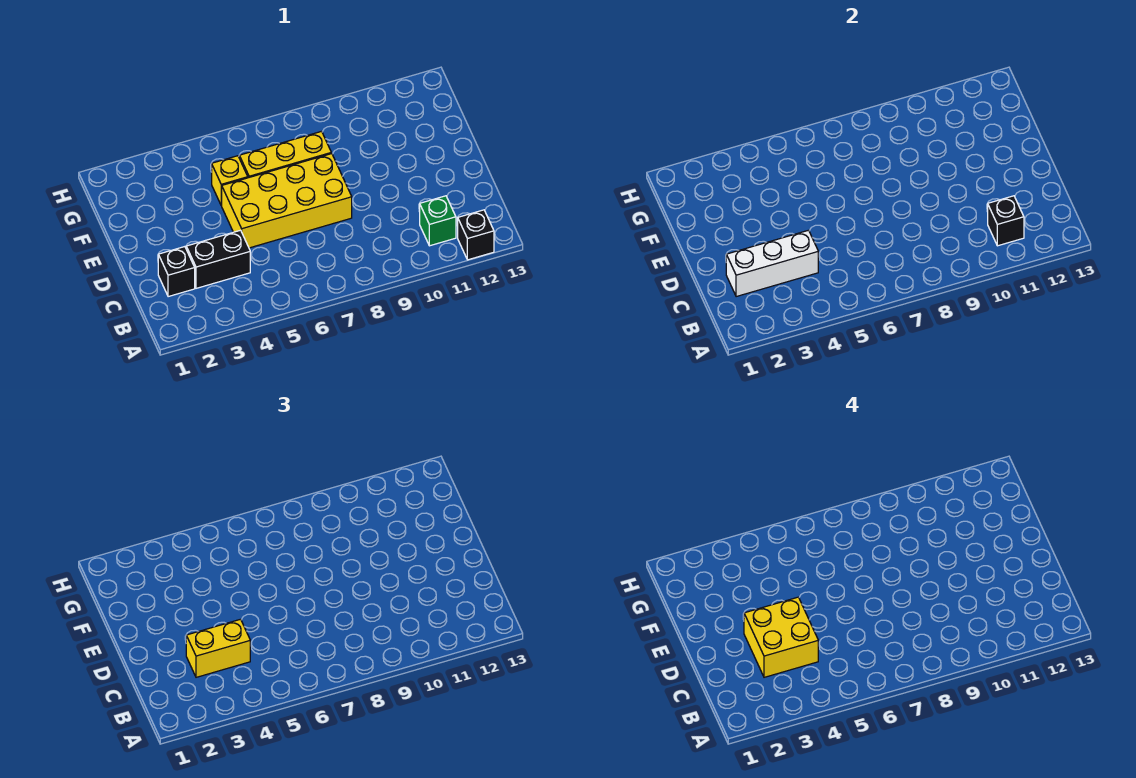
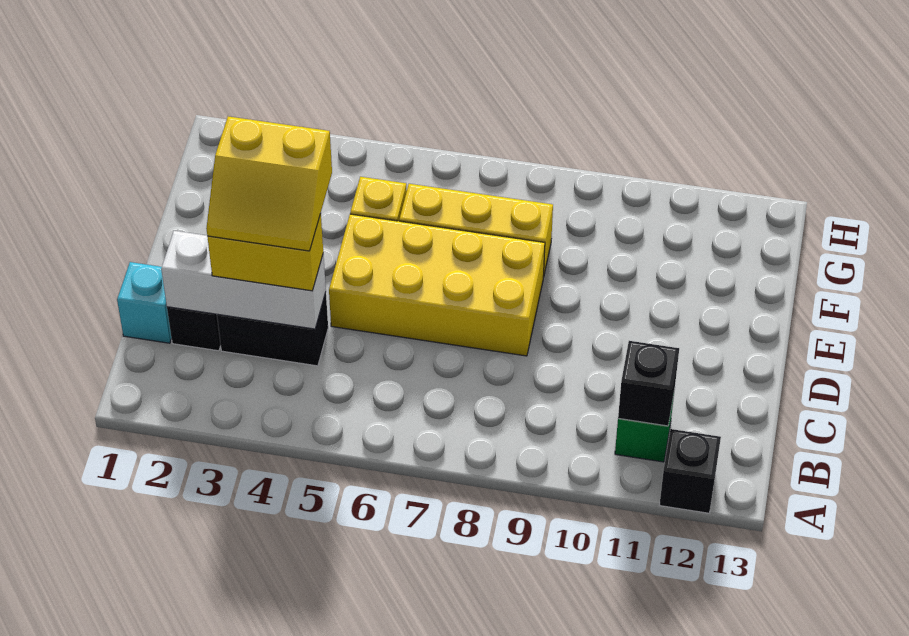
none -> cyan 1x1 brick [117,262,171,343]
yellow 2x2 brick [744,597,818,677] -> yellow 2x2 slope [206,116,332,251]

